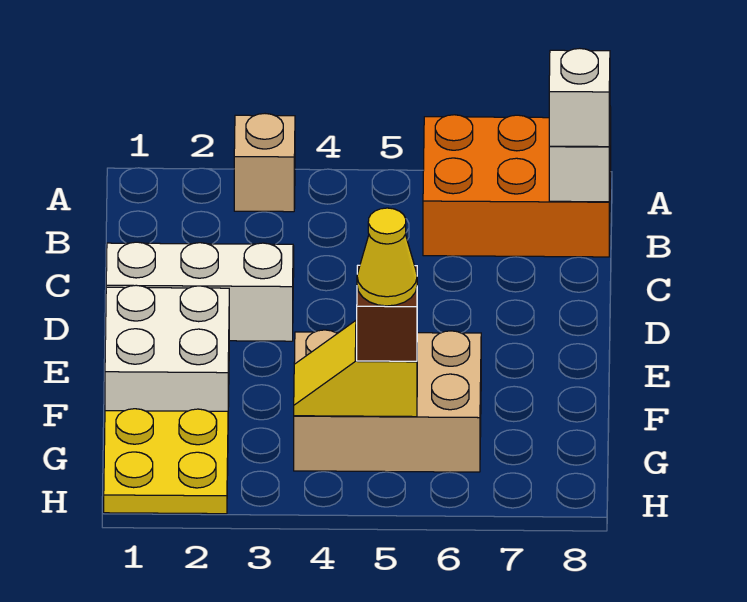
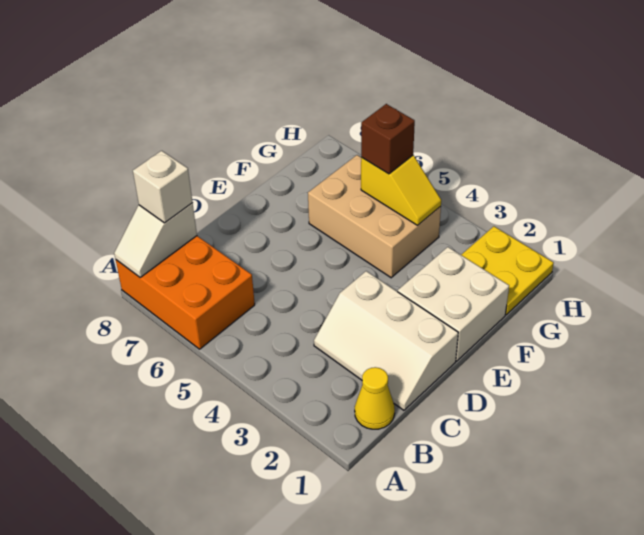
tan 1x1 brick [234,114,295,212] -> none
yellow 1x1 cone [357,208,417,306] -> yellow 1x1 cone moved to [355,367,395,429]

